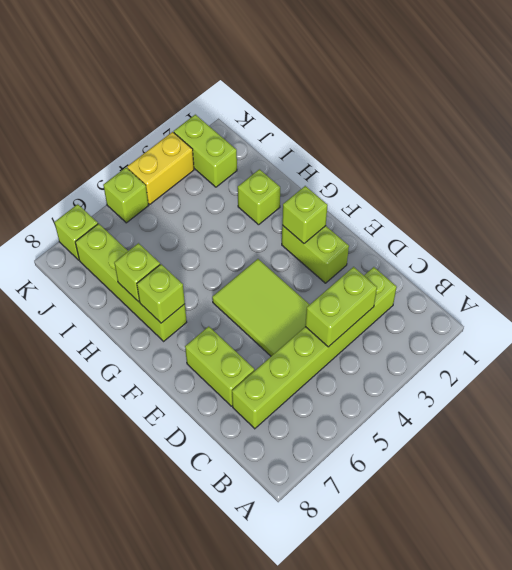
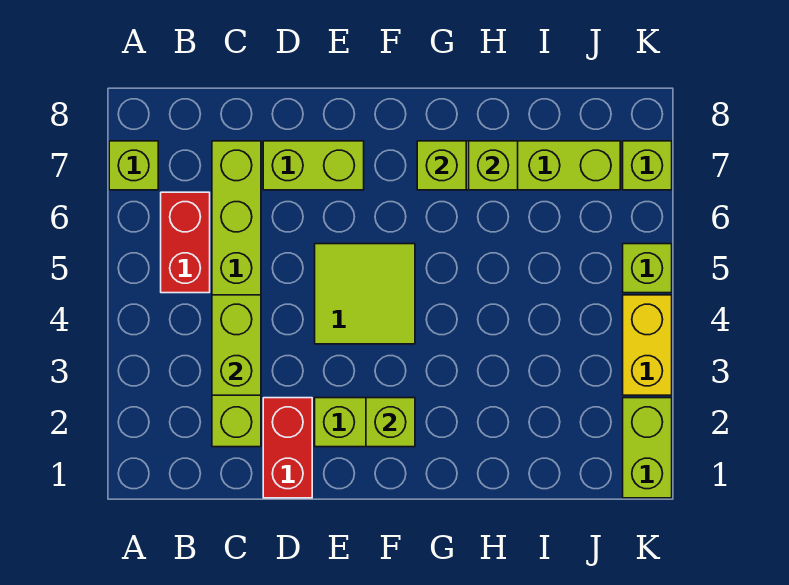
none -> red 1x2 brick [161,192,210,293]
none -> red 1x2 brick [263,398,312,498]
lime 2x3 tile [212,259,310,356] -> lime 2x2 tile [315,244,415,344]
lime 1x1 brick [238,169,280,225] -> lime 1x1 brick moved to [109,141,158,190]
lime 1x2 brick [174,115,237,187] -> lime 1x2 brick turned to [623,398,672,498]

